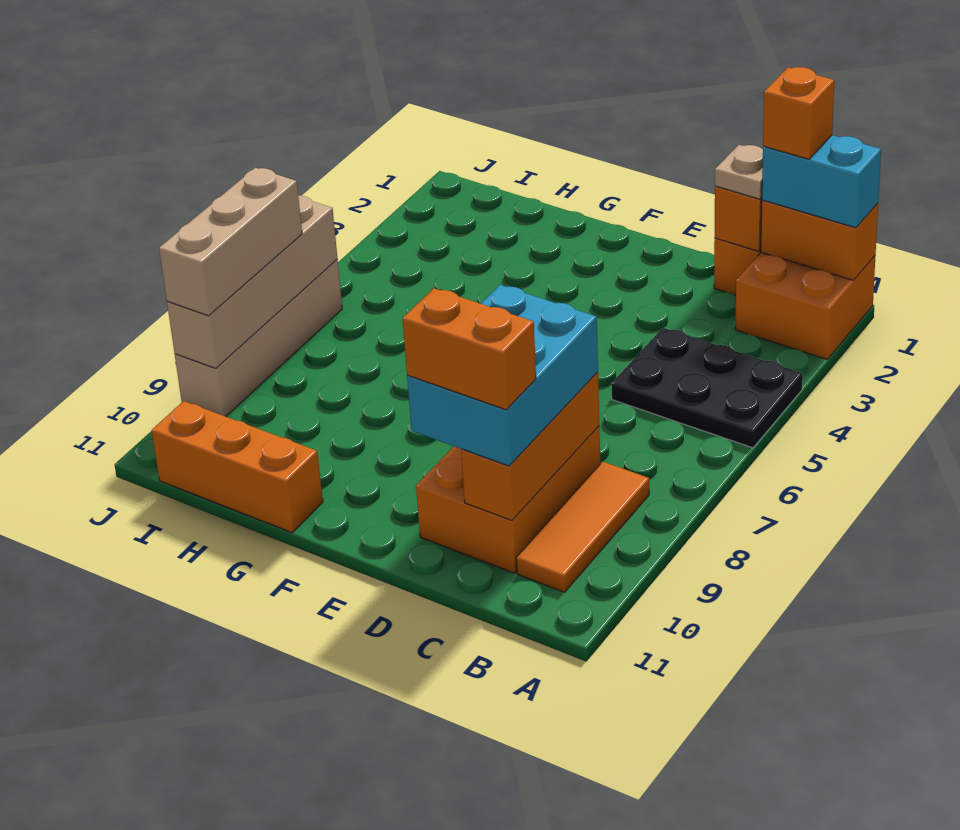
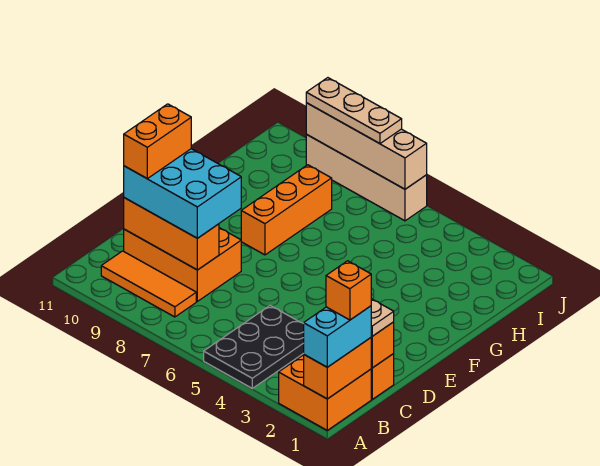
orange 1x3 brick [152,401,323,532] -> orange 1x3 brick moved to [241,165,332,255]
tan 1x3 brick [159,168,302,316] -> tan 1x3 plate [306,78,402,144]

